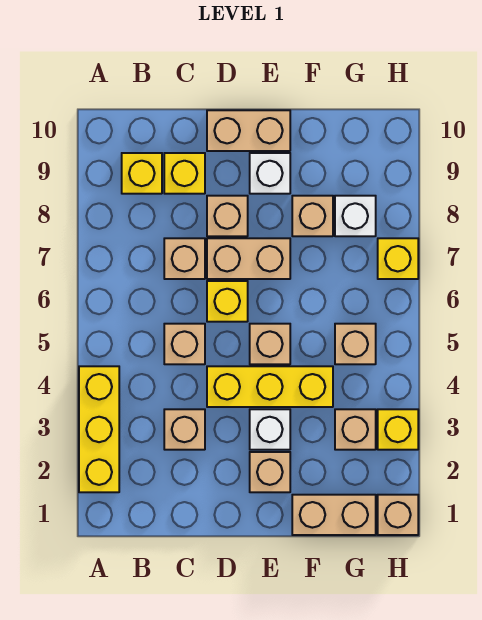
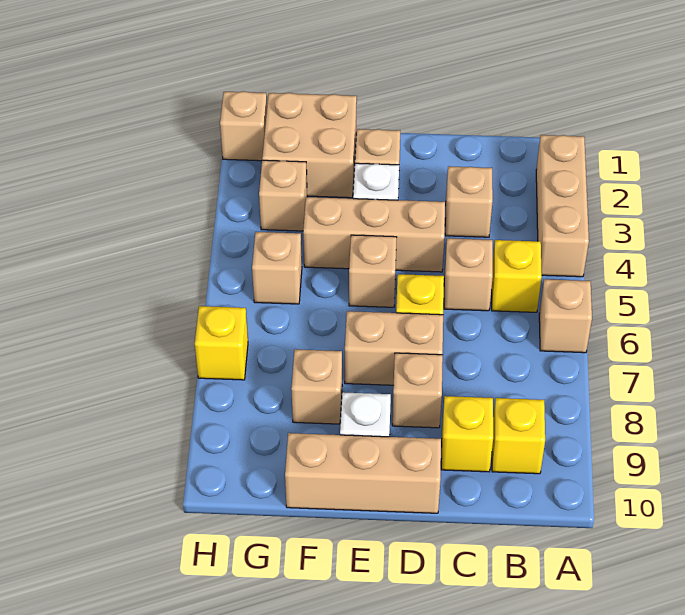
yellow 1x3 brick [79,366,119,492] -> tan 1x3 brick [536,135,589,277]
tan 1x1 brick [164,238,205,279] -> tan 1x1 brick moved to [539,279,592,353]
yellow 1x3 brick [207,366,333,407] -> tan 1x3 brick [303,197,445,272]
tan 1x2 brick [207,110,290,151] -> tan 1x3 brick [285,433,441,513]
tan 1x2 brick [292,495,376,535] -> tan 2x2 brick [262,93,357,198]
white 1x1 brick [335,196,376,236] -> none
yellow 1x1 brick [378,409,418,450] -> yellow 1x1 brick moved to [492,240,542,312]

